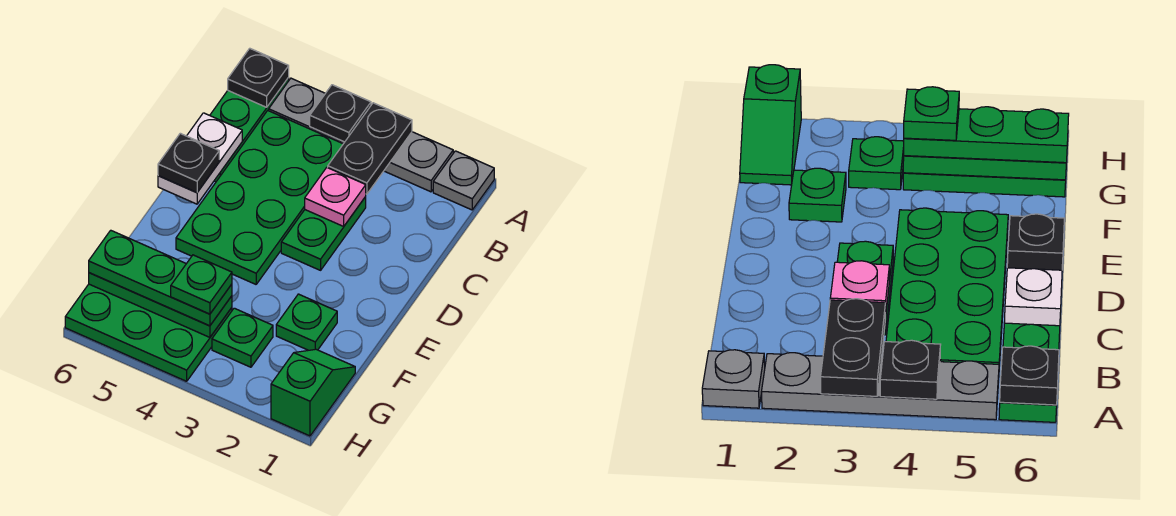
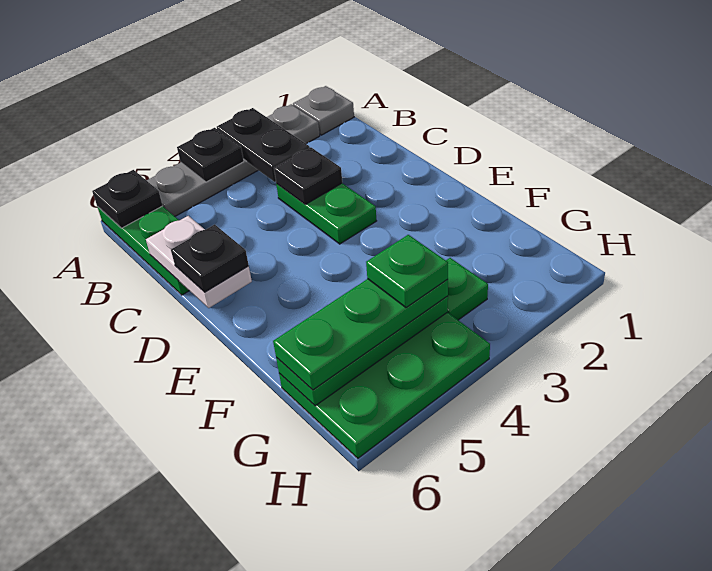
green 2x4 plate [176,111,343,284] -> none
pink 1x1 plate [305,168,366,226] -> black 1x1 plate [274,147,342,204]
green 1x1 plate [276,294,337,350] -> none
green 1x2 slope [271,349,355,436] -> none

